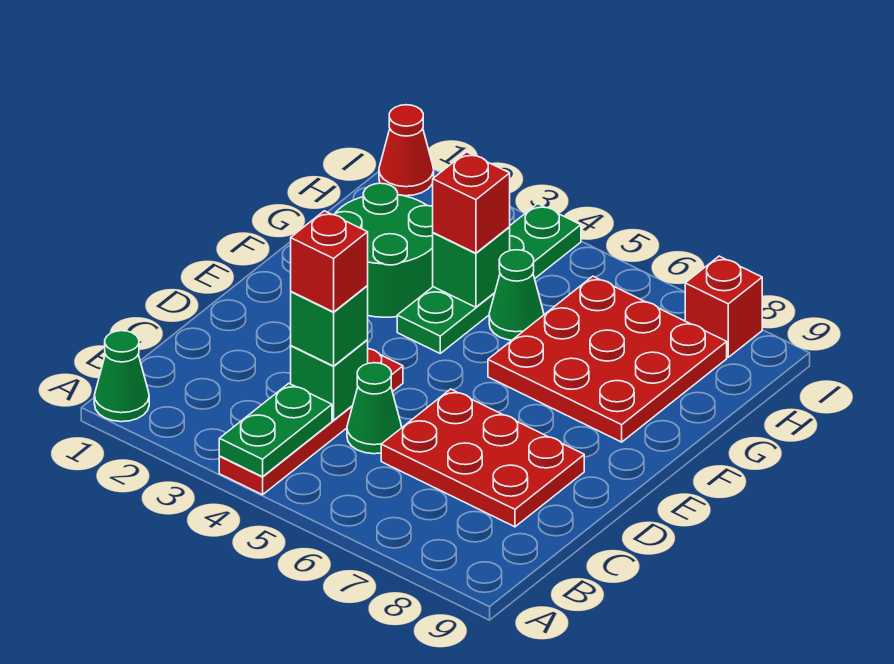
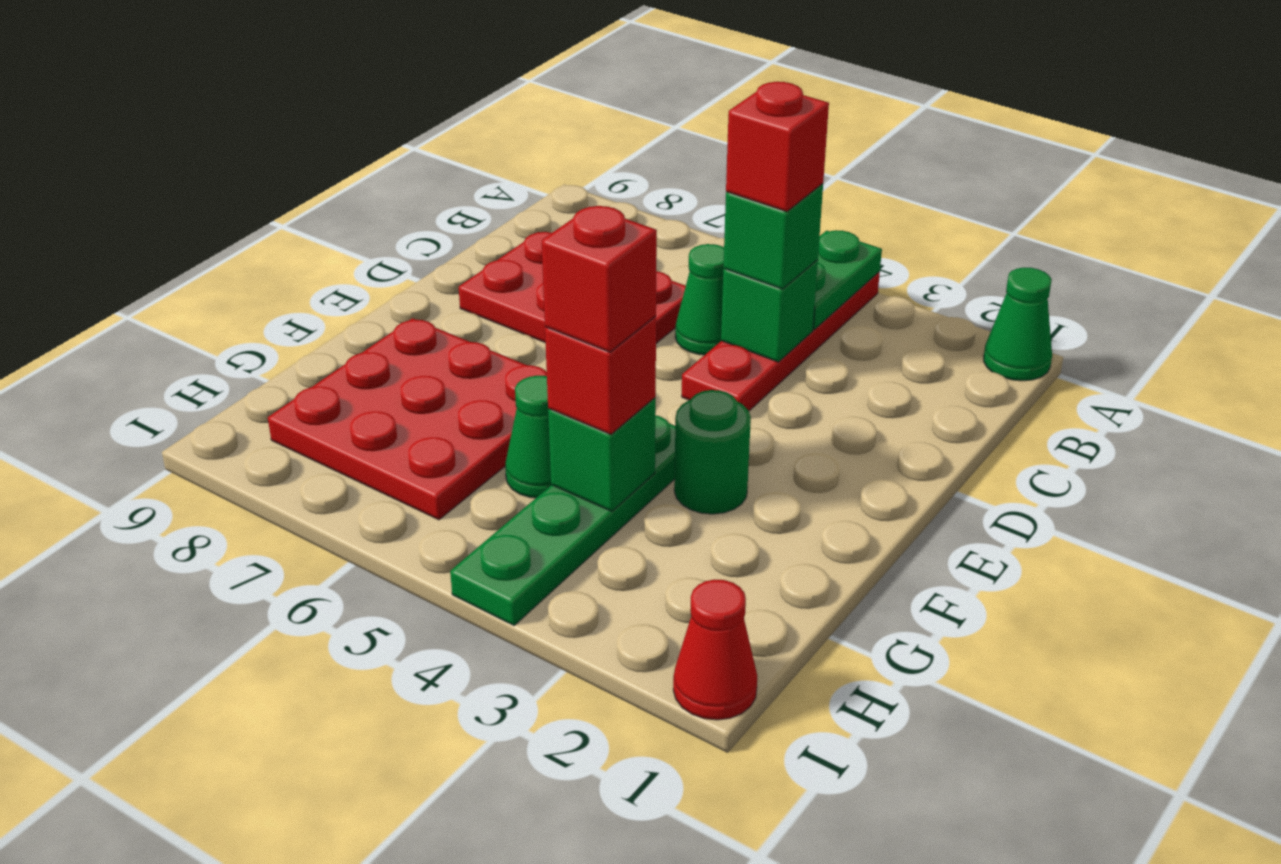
green 2x2 round brick [334,183,433,317] -> green 1x1 round brick [674,390,751,514]
red 1x1 brick [685,256,762,357] -> red 1x1 brick moved to [542,206,657,352]

